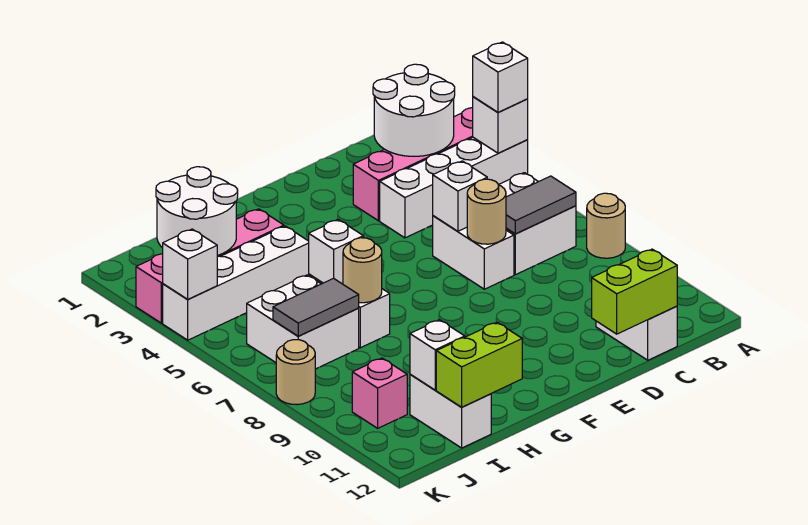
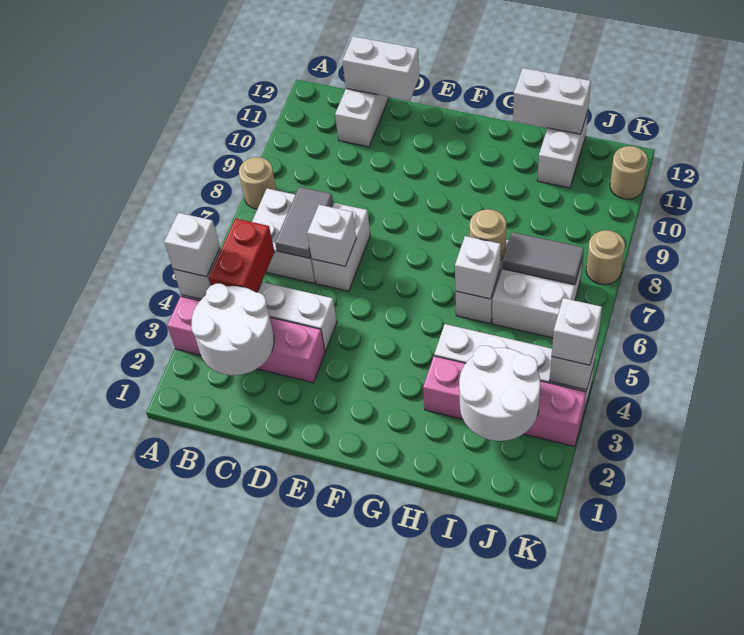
none -> red 1x2 brick [209,219,274,292]
grey 1x2 tile [506,176,576,234] -> grey 1x2 tile turned to [275,187,333,258]
lime 1x2 brick [592,249,677,334] -> white 1x2 brick [343,36,419,101]
tan 1x1 round brick [467,179,506,244] -> tan 1x1 round brick moved to [610,146,648,199]
lime 1x2 brick [436,322,522,407] -> white 1x2 brick [513,68,591,134]
white 1x1 brick [410,320,465,390] -> white 1x1 brick moved to [552,298,602,365]
pink 1x1 brick [352,358,407,428] -> none

